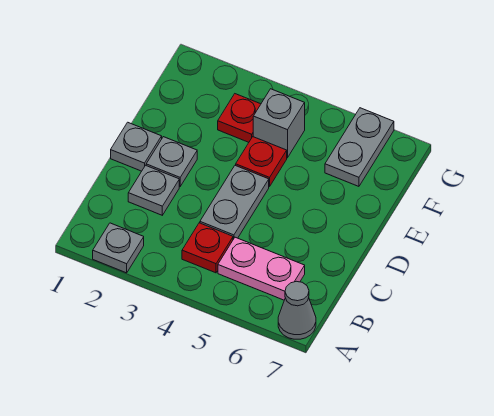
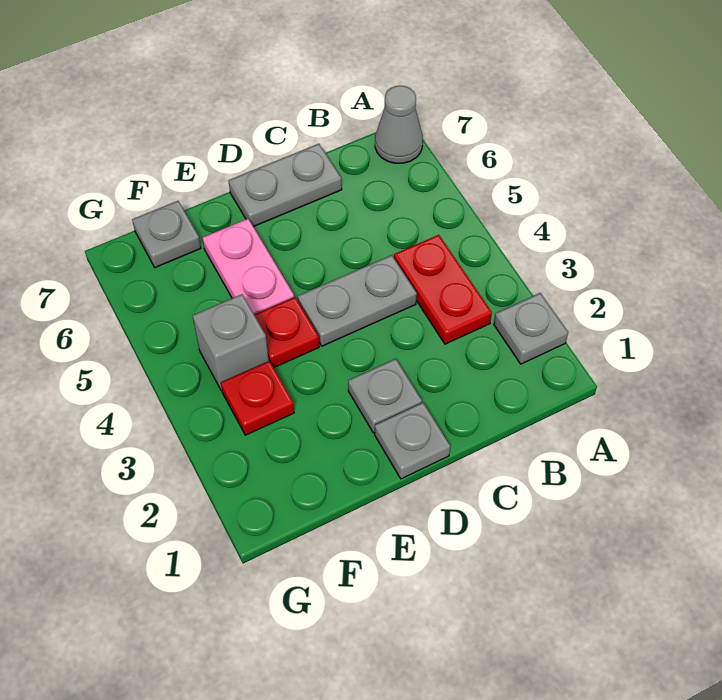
red 1x1 plate [182,223,233,273] -> red 1x2 plate [394,235,492,344]
pink 1x2 plate [218,237,305,300] -> pink 1x2 plate moved to [202,219,294,315]
grey 1x1 plate [128,165,179,215] -> grey 1x1 plate moved to [132,201,201,268]
grey 1x2 plate [325,108,394,186] -> grey 1x2 plate moved to [229,144,342,227]

